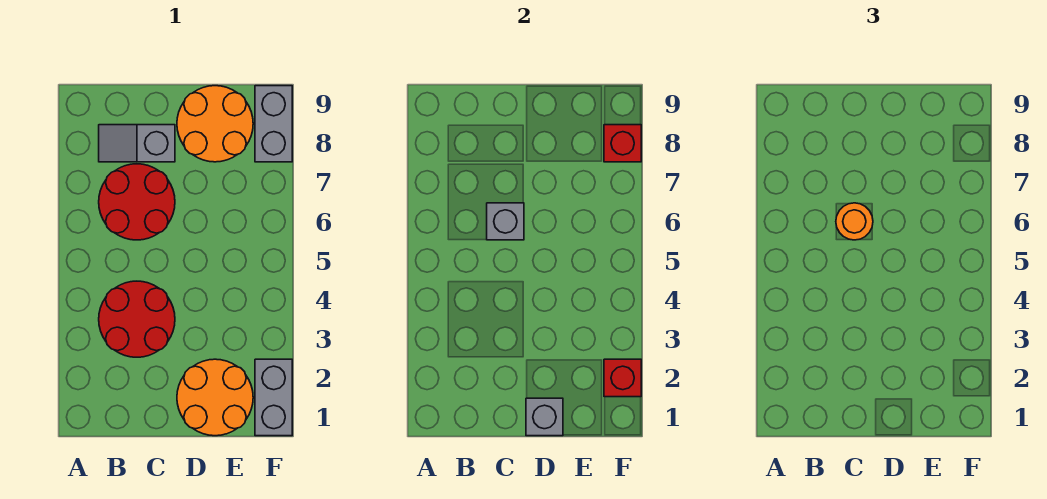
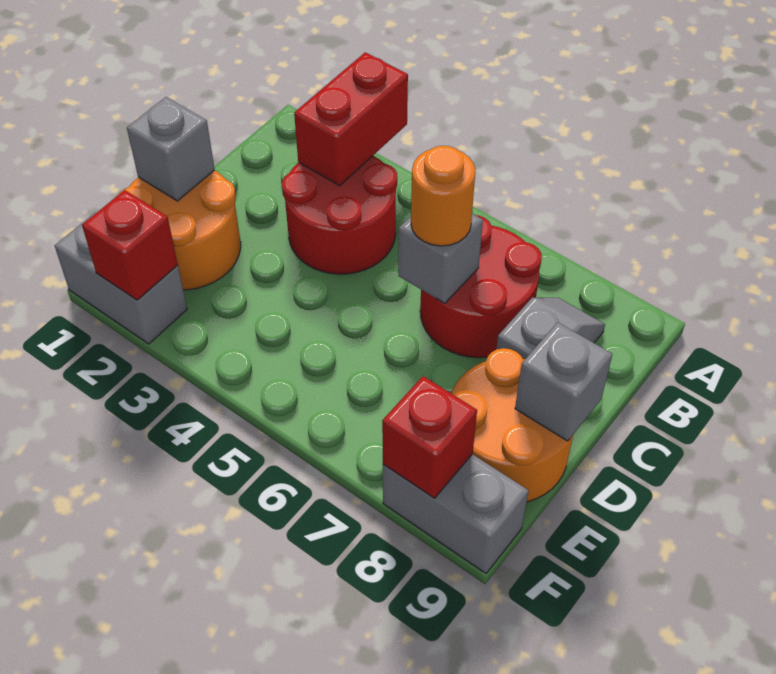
none -> red 1x2 brick [294,52,408,186]
none -> grey 1x1 brick [515,322,612,441]

